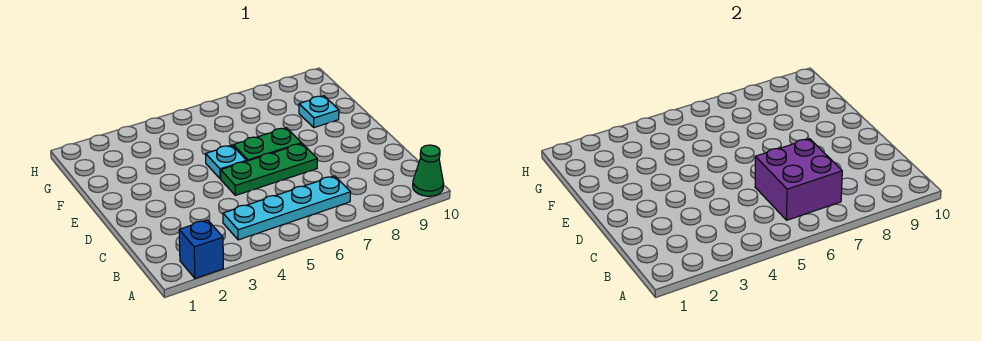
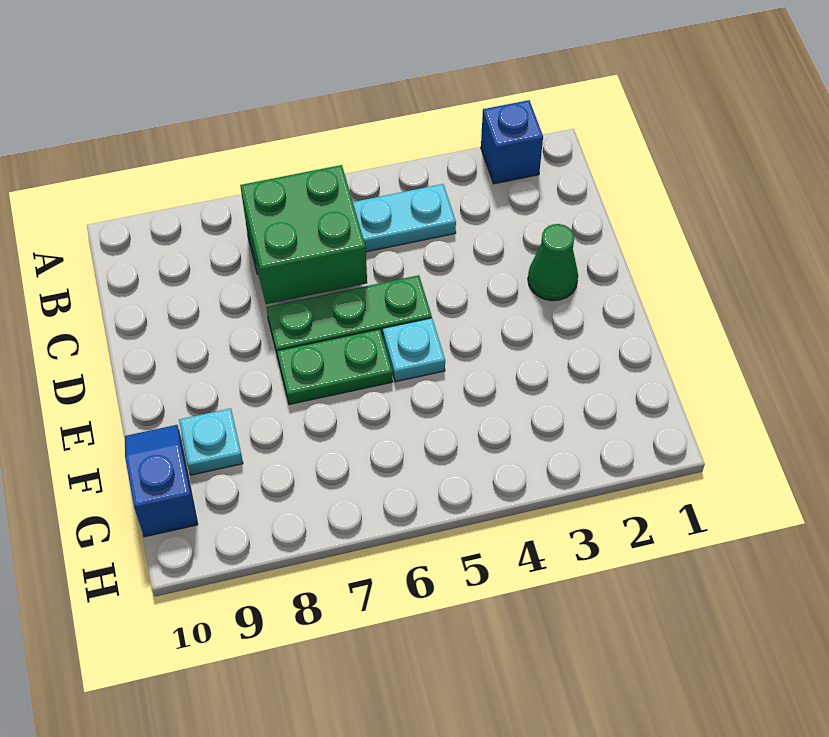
green 1x1 cone [413,145,444,196] -> green 1x1 cone moved to [528,224,578,301]
purple 2x2 brick [755,139,842,220] -> green 2x2 brick [240,165,367,304]
none -> blue 1x2 slope [125,425,198,537]

